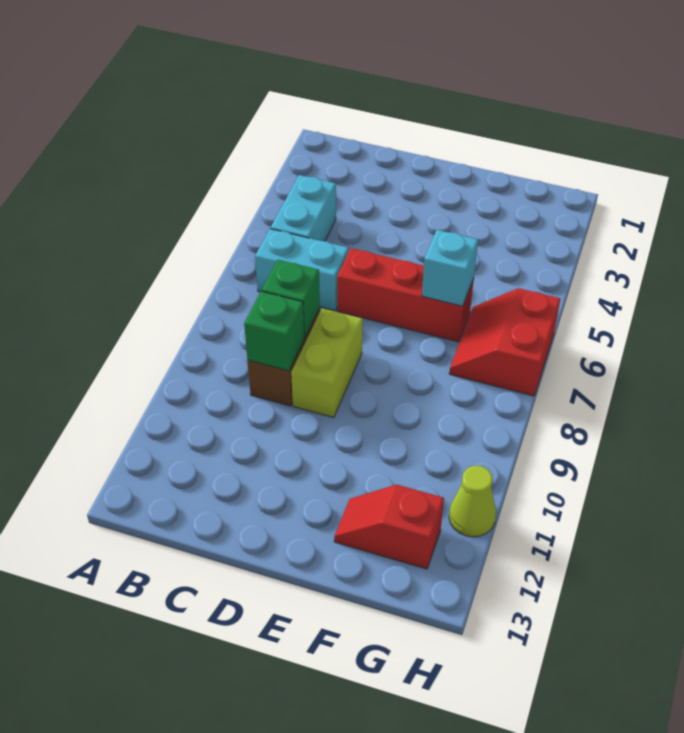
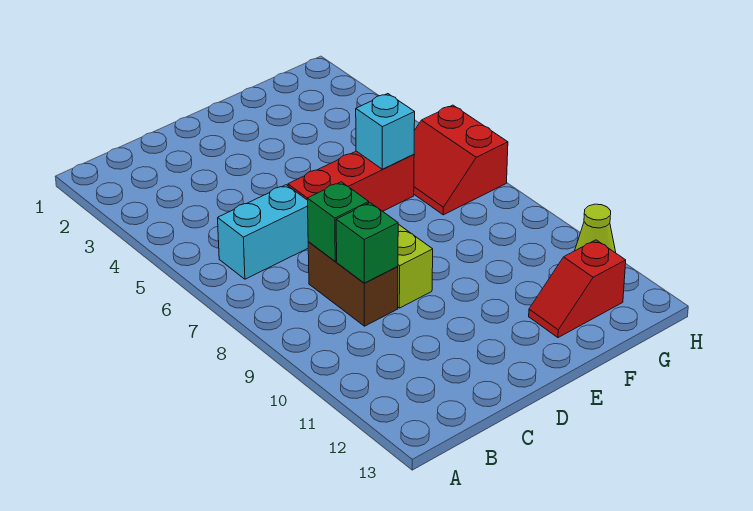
cyan 1x2 brick [271,175,336,241] -> none

